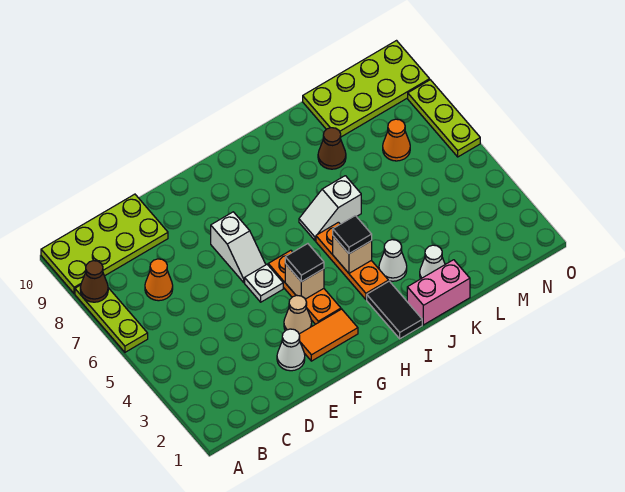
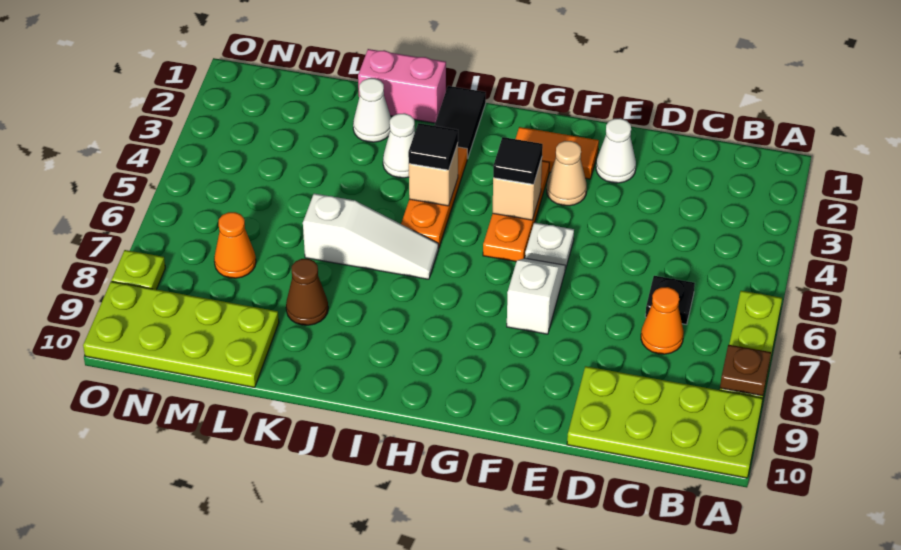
brown 1x1 cone [80,261,108,302] -> brown 1x1 plate [720,345,771,396]
none -> black 1x1 plate [645,276,695,325]
white 1x2 slope [299,176,361,241] -> white 1x3 slope [303,194,438,279]
lime 1x3 plate [408,80,480,157] -> lime 1x1 plate [112,250,165,290]

